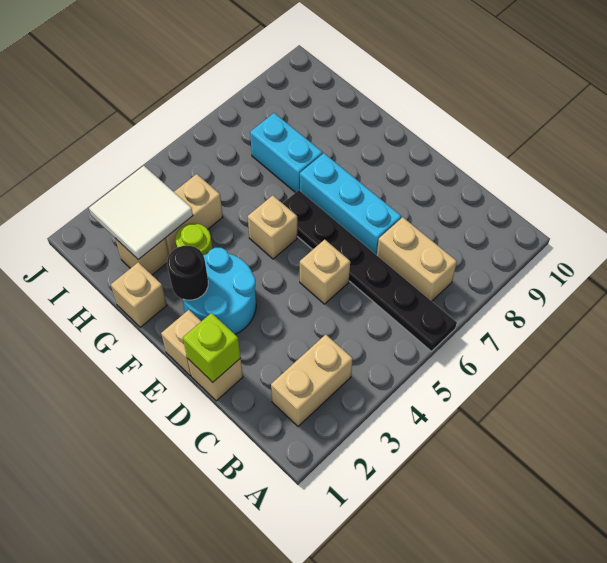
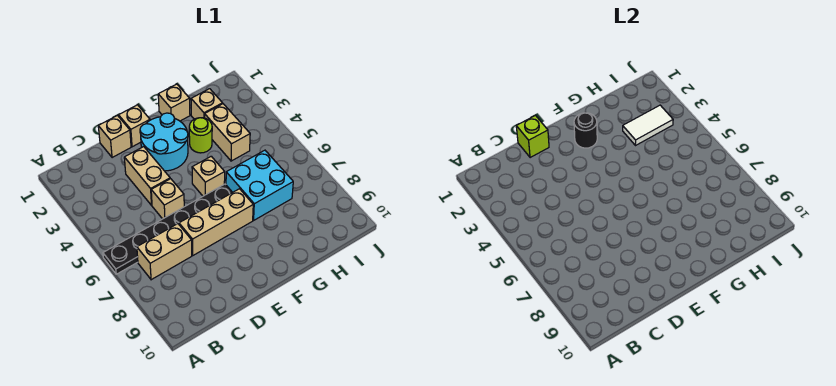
tan 1x2 brick [271,334,353,426] -> tan 1x2 brick moved to [124,147,170,205]
cyan 1x3 brick [300,153,401,255] -> tan 1x3 brick [179,189,253,255]
cyan 1x2 brick [250,113,323,193] -> cyan 2x2 brick [226,150,293,220]
white 2x2 tile [89,166,193,260] -> white 1x2 tile [623,105,673,146]

